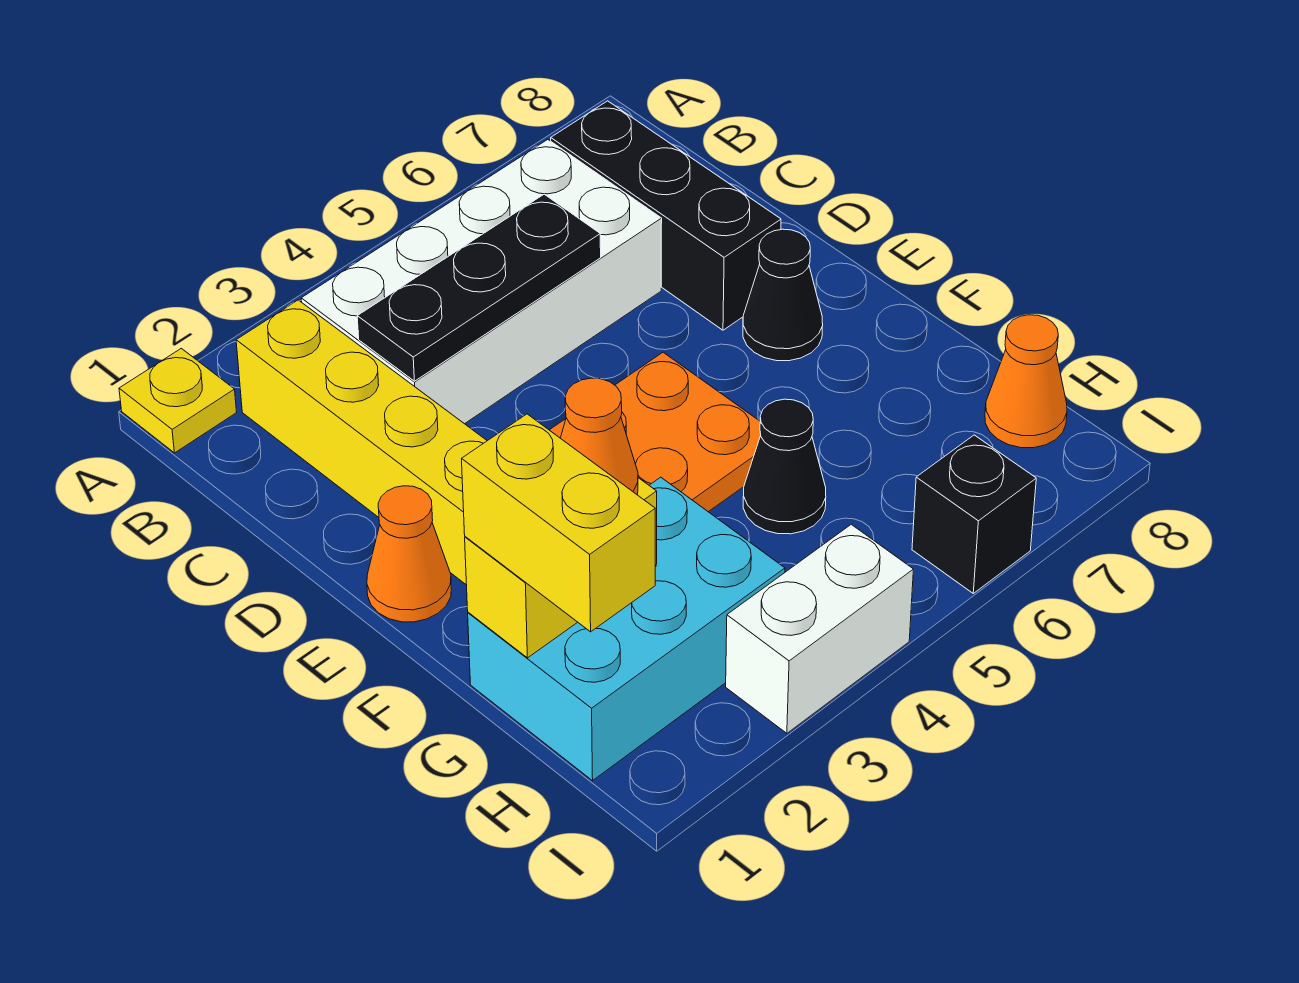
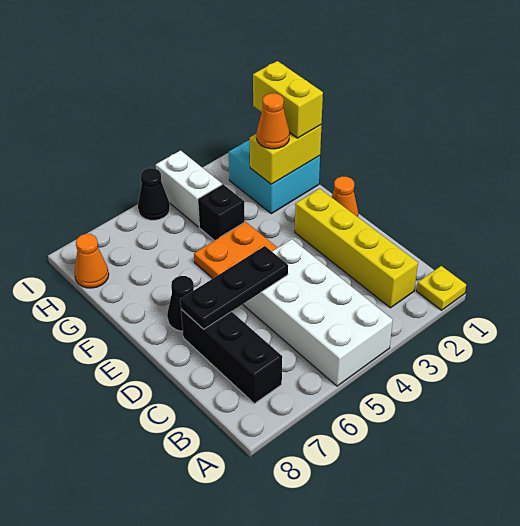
white 2x4 brick [301,140,662,424] -> white 2x4 brick turned to [243,239,393,386]
black 1x3 plate [357,194,601,381] -> black 1x3 plate moved to [180,246,288,329]
cyan 2x3 brick [468,477,785,781] -> cyan 2x2 brick [229,140,320,214]
black 1x1 cone [743,399,826,534] -> black 1x1 cone moved to [138,168,170,220]
white 1x2 brick [726,524,913,733] -> white 1x2 brick turned to [156,150,222,227]
black 1x1 brick [912,435,1036,593] -> black 1x1 brick moved to [198,185,245,241]

